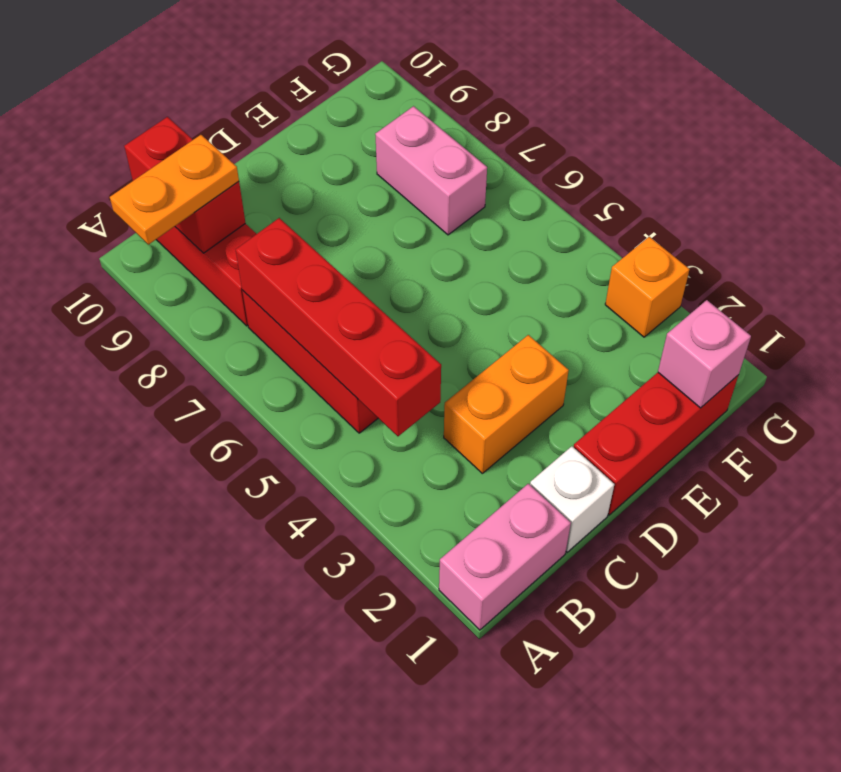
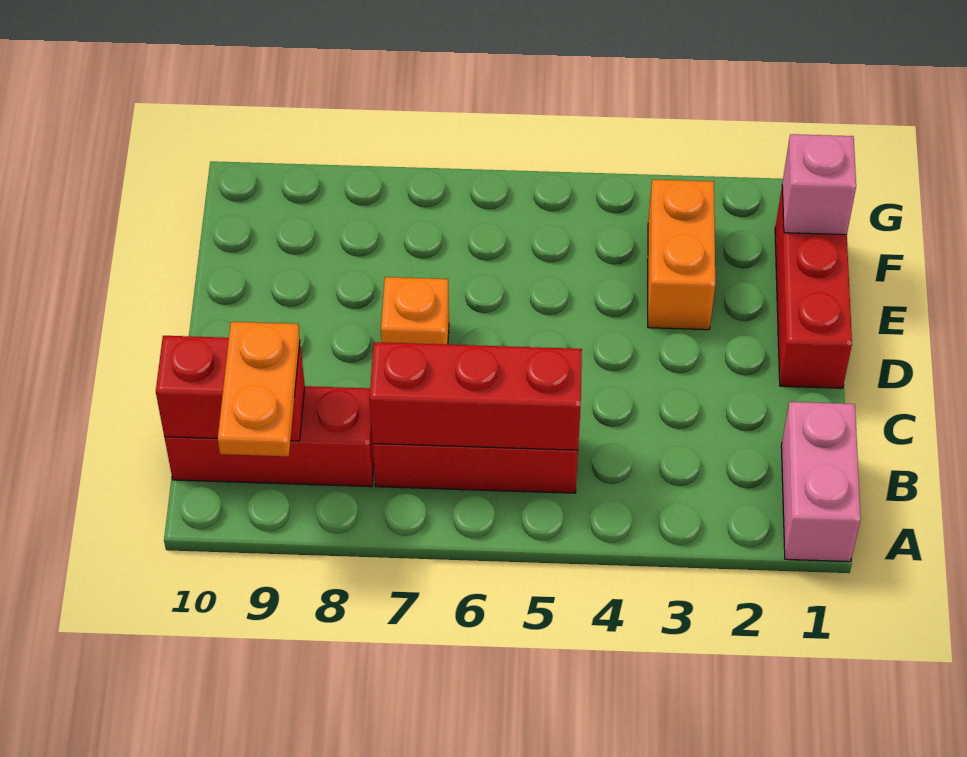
red 1x4 brick [236,218,441,436] -> red 1x3 brick [370,342,582,450]
white 1x1 brick [530,446,614,552] -> none
orange 1x2 brick [444,335,569,473] -> orange 1x2 brick moved to [648,179,715,330]
pink 1x2 brick [375,106,487,235] -> none
orange 1x1 brick [605,237,689,337] -> orange 1x1 brick moved to [381,277,449,345]

